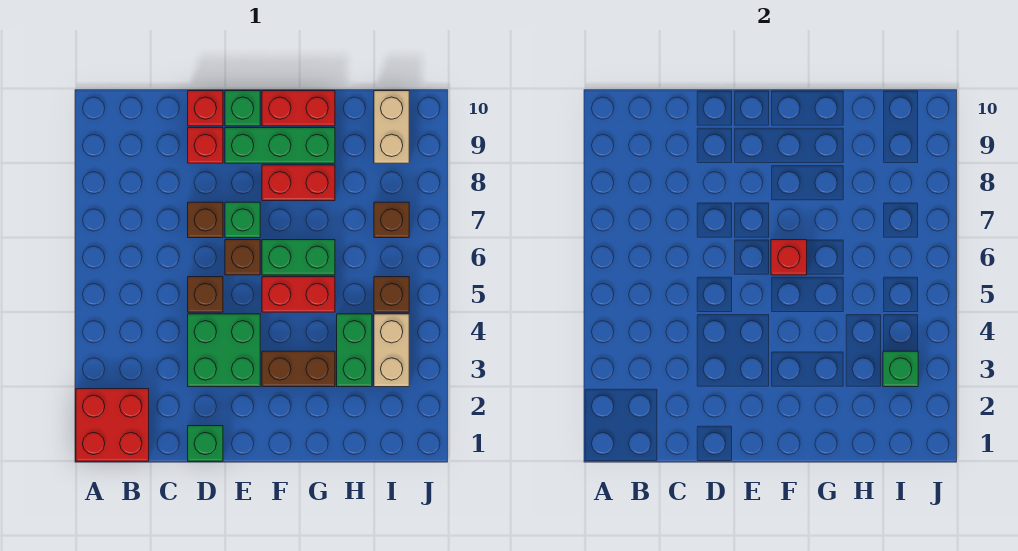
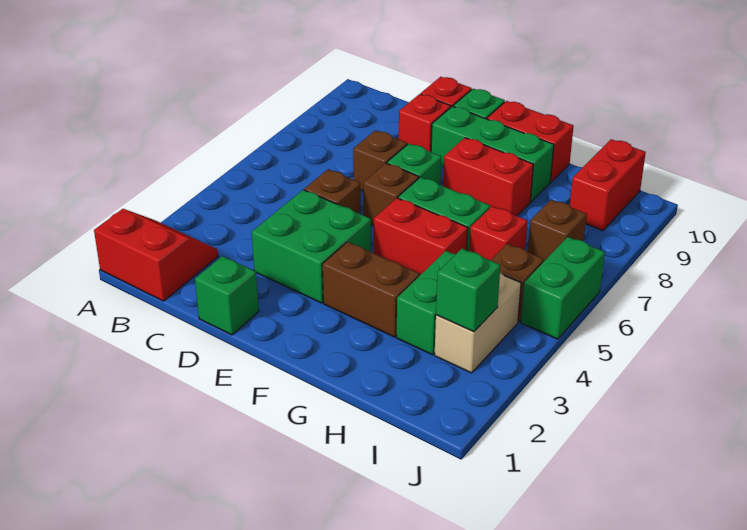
red 2x2 brick [76,389,149,461] -> red 2x2 slope [94,209,218,301]
red 1x1 brick [771,240,807,275] -> red 1x1 brick moved to [469,206,528,260]
tan 1x2 brick [374,91,409,163] -> red 1x2 brick [570,139,646,231]
none -> green 1x2 brick [521,237,605,339]

